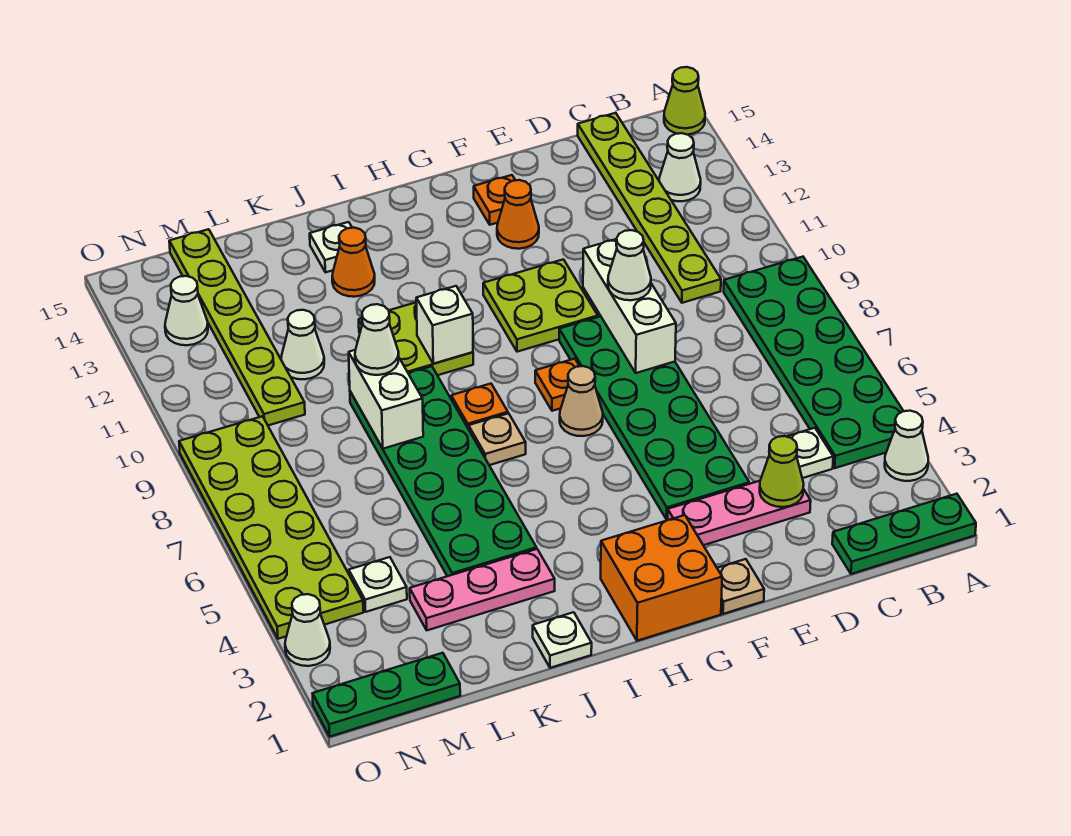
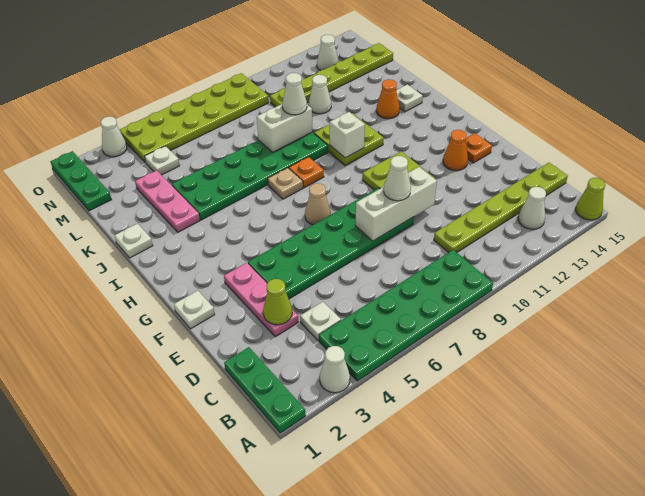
tan 1x1 plate [717,559,764,614] -> white 1x1 plate [174,290,215,329]
orange 2x2 brick [601,515,722,641] -> none
orange 1x1 plate [535,359,579,411] -> none

